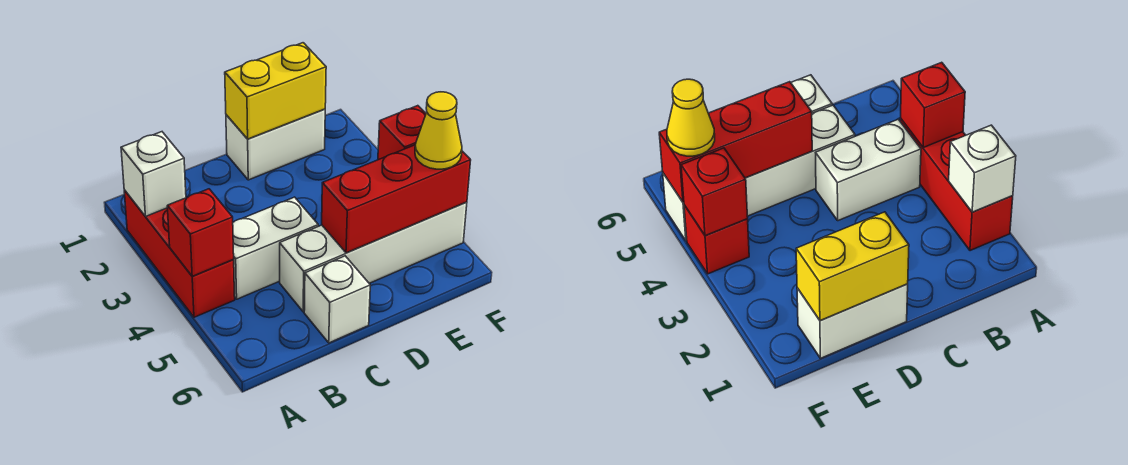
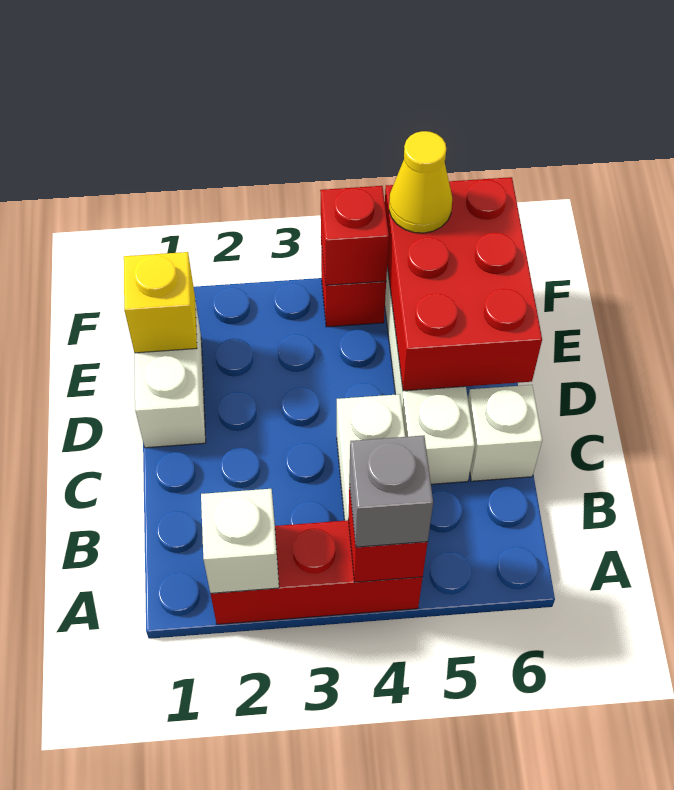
none -> grey 1x1 brick [349,436,433,547]
yellow 1x2 brick [225,43,326,139] -> yellow 1x1 brick [124,252,197,353]
red 1x3 brick [322,145,471,253] -> red 2x3 brick [385,177,542,391]

